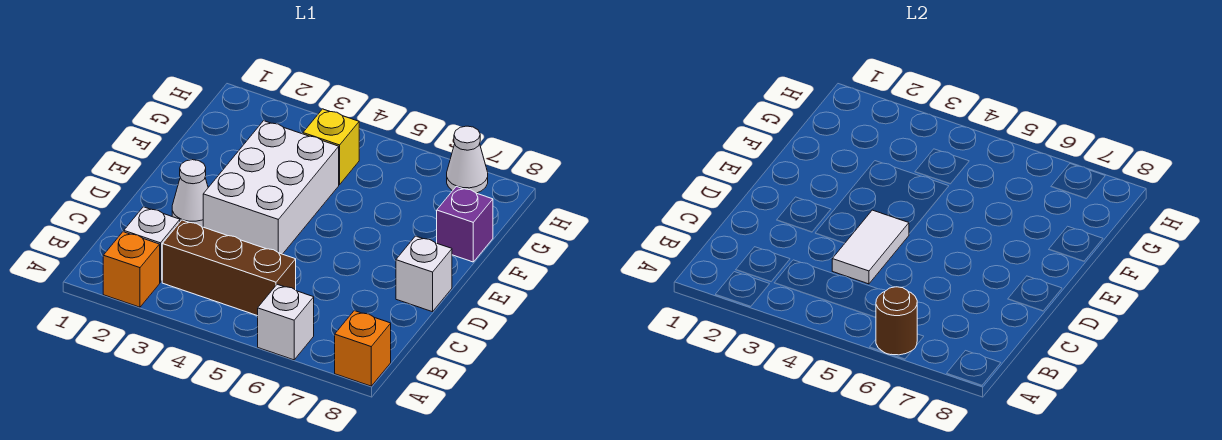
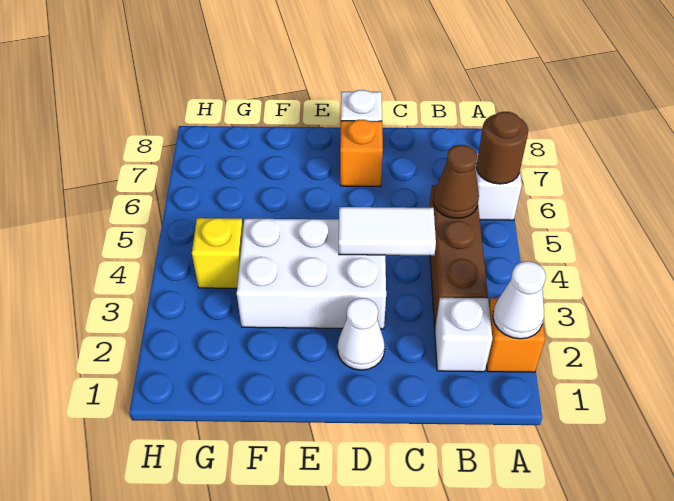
orange 1x1 brick [335,311,391,386] -> orange 1x1 brick moved to [340,119,383,187]
none -> brown 1x1 cone [433,145,479,218]
purple 1x1 brick [437,186,493,262] -> none
white 1x1 cone [447,126,488,193] -> white 1x1 cone moved to [493,261,546,339]

